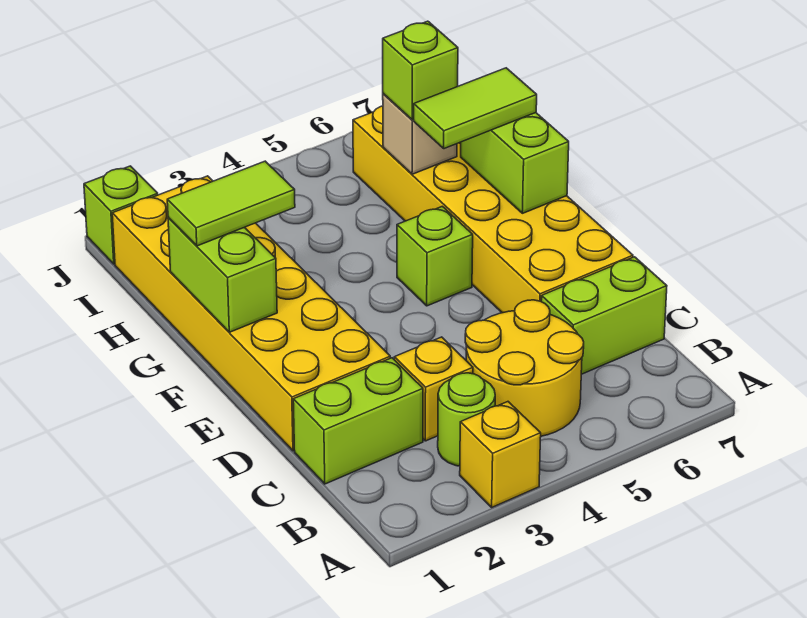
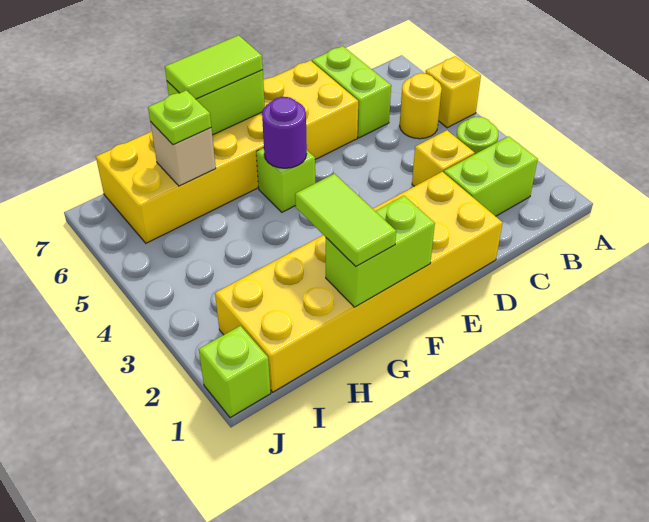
yellow 1x1 brick [460,402,541,507] -> yellow 1x1 brick moved to [426,56,481,128]
yellow 2x2 round brick [465,300,584,436] -> yellow 1x1 round brick [400,73,442,139]
lime 1x2 brick [293,358,423,484] -> lime 1x2 brick turned to [444,136,538,216]
none -> purple 1x1 round brick [262,97,307,168]
lime 1x2 tile [414,68,537,149] -> lime 1x2 tile turned to [165,35,263,99]
lime 1x1 brick [383,21,458,120] -> lime 1x1 plate [148,90,211,145]

